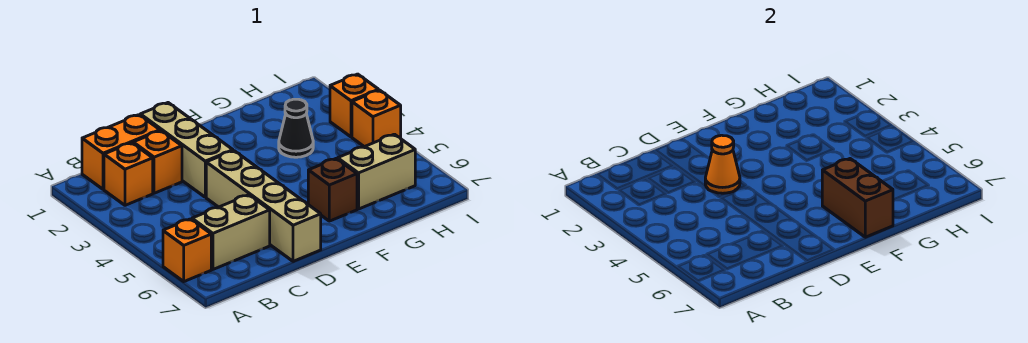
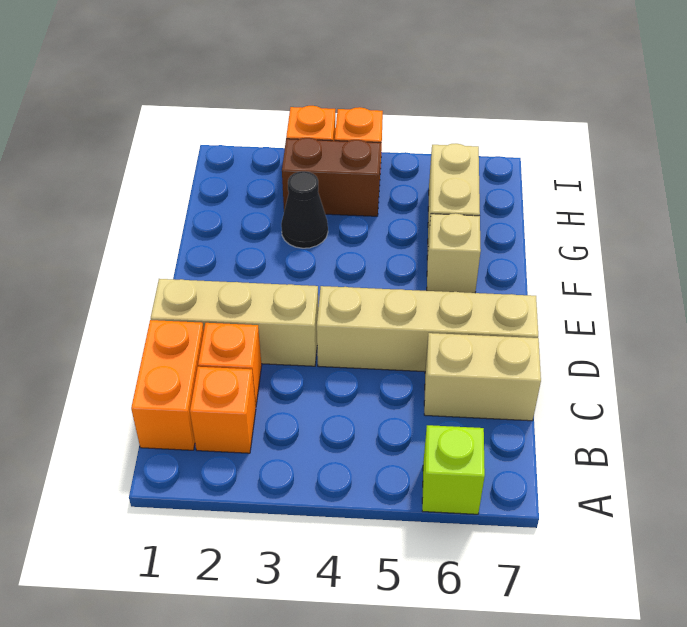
orange 1x1 brick [163,219,211,281] -> lime 1x1 brick [422,425,485,514]
tan 1x2 brick [192,195,270,269] -> tan 1x2 brick turned to [424,333,541,421]
orange 1x1 cone [705,135,740,193] -> none
brown 1x1 brick [308,159,357,221] -> tan 1x1 brick [427,213,481,293]
brown 1x2 brick [822,159,893,237] -> brown 1x2 brick moved to [282,138,381,216]

